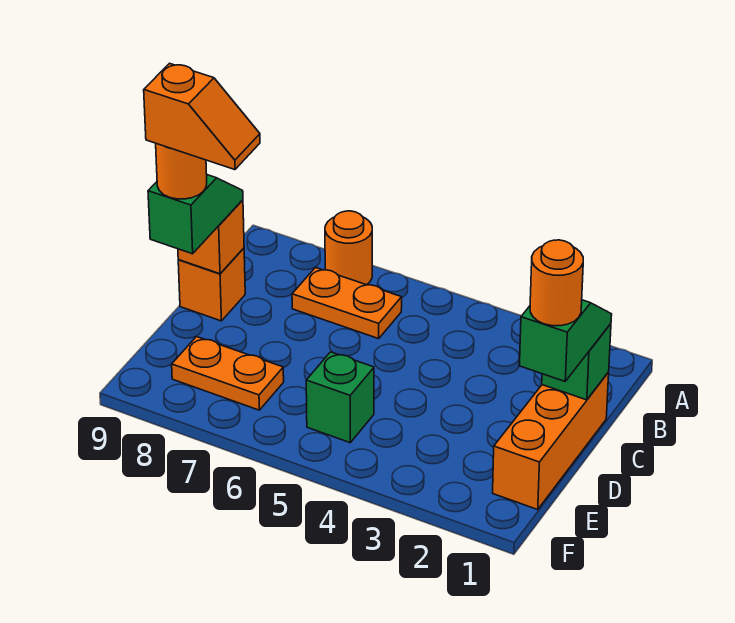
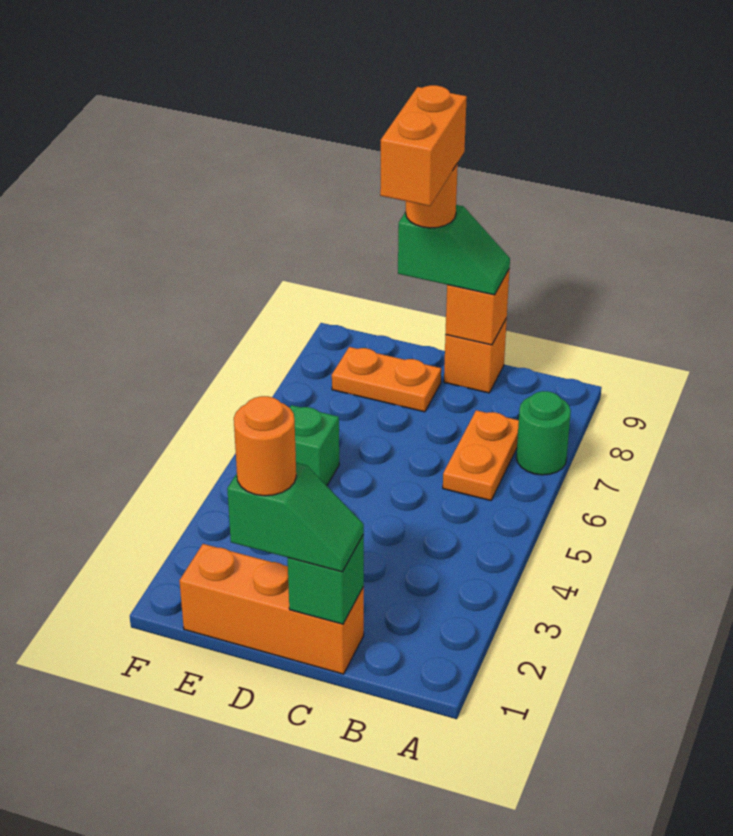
orange 1x1 round brick [325,211,372,285] -> green 1x1 round brick [516,391,571,475]
orange 1x2 slope [144,63,260,170] -> orange 1x2 brick [380,85,467,206]
orange 1x2 plate [172,337,284,410] -> orange 1x2 plate turned to [332,347,441,412]

